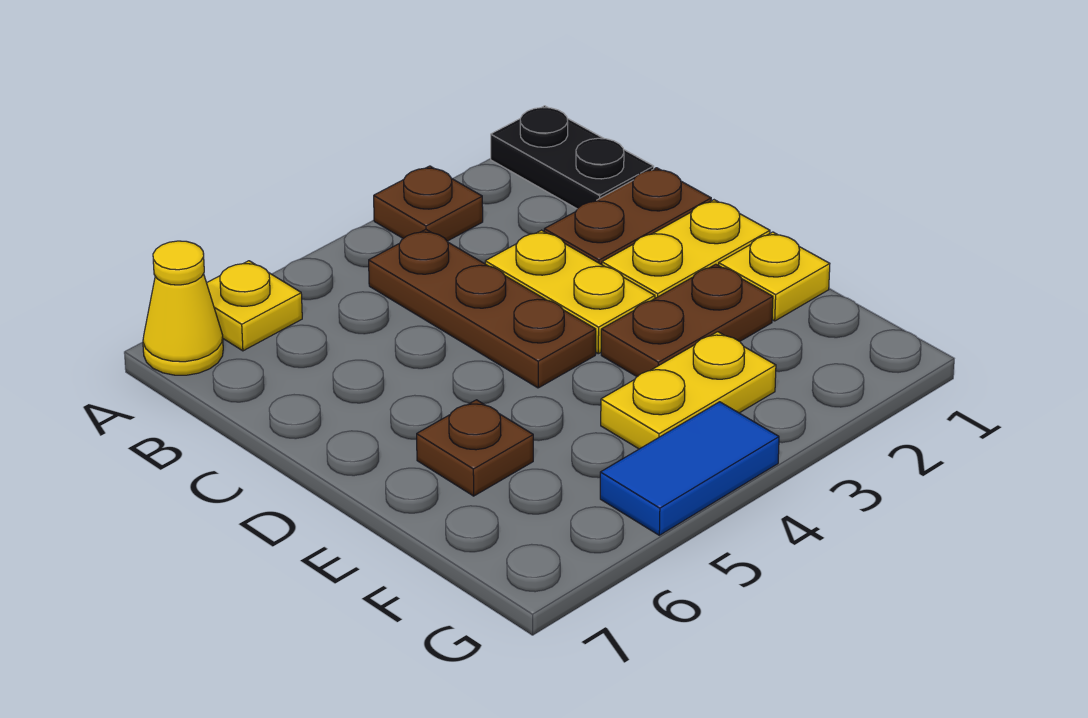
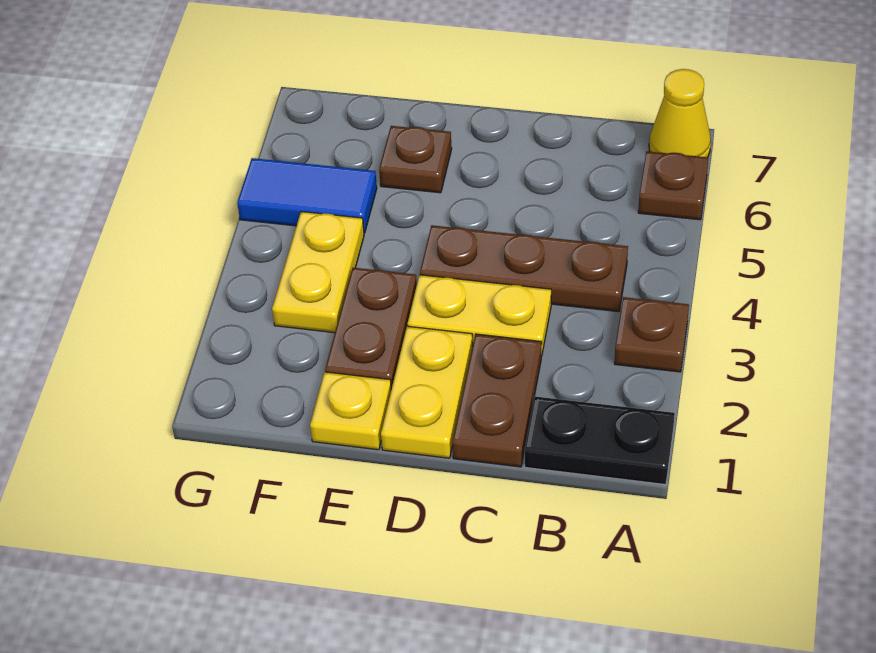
yellow 1x1 plate [207,261,302,351] -> brown 1x1 plate [638,151,708,220]
blue 1x2 tile [600,402,779,535] -> blue 1x2 tile turned to [237,158,377,233]

